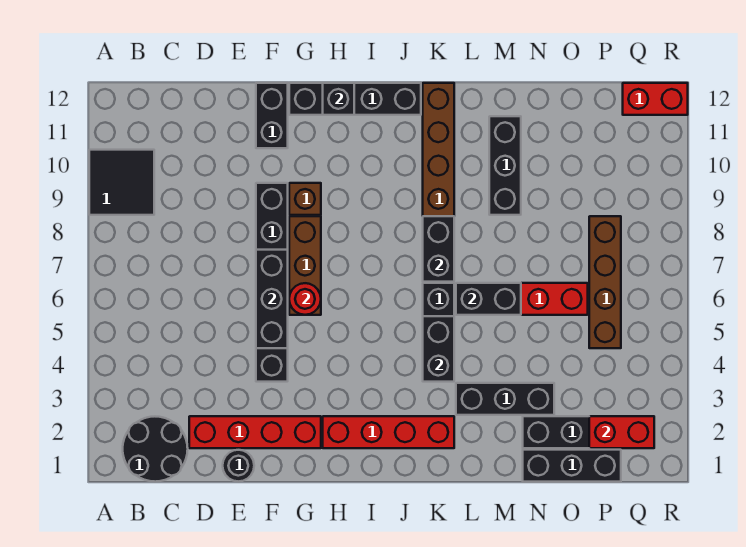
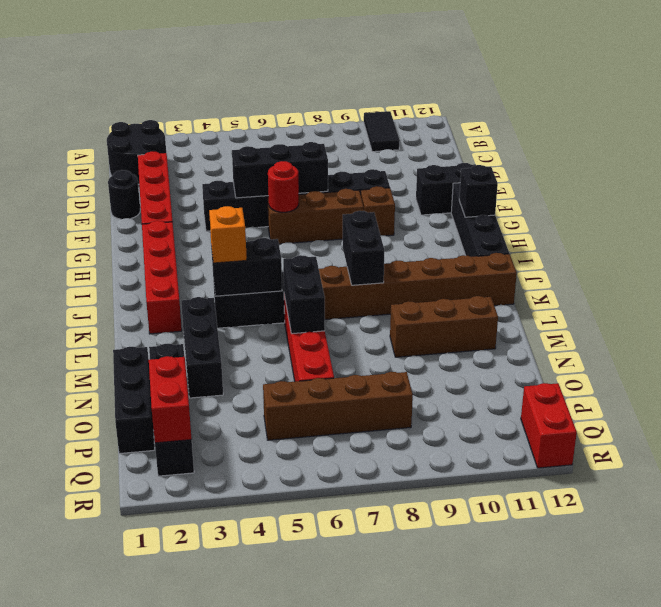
black 2x2 tile [89,150,154,215] -> black 1x2 tile [364,111,400,152]
none -> orange 1x1 brick [209,206,247,263]
black 1x2 brick [423,216,454,282] -> black 1x2 brick turned to [343,211,384,285]
black 1x3 brick [489,116,521,215] -> brown 1x3 brick [390,296,498,357]

